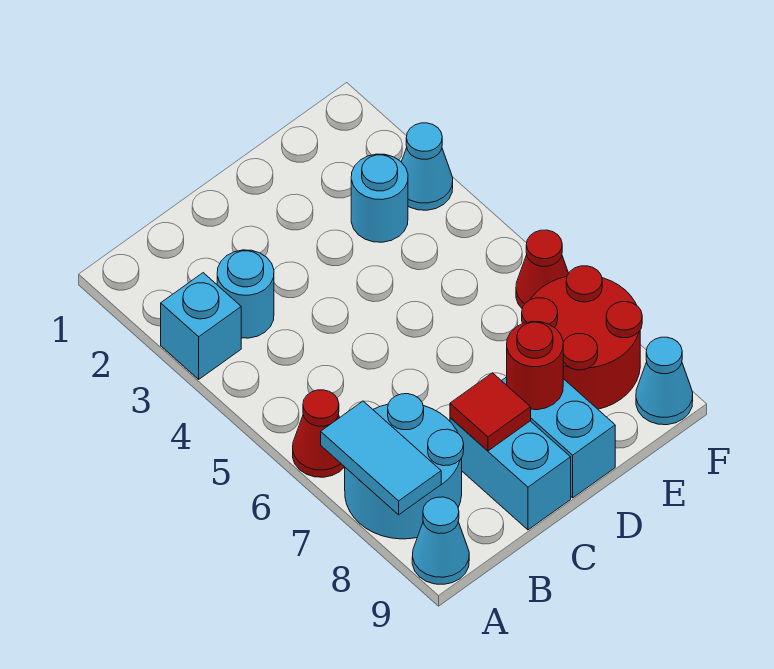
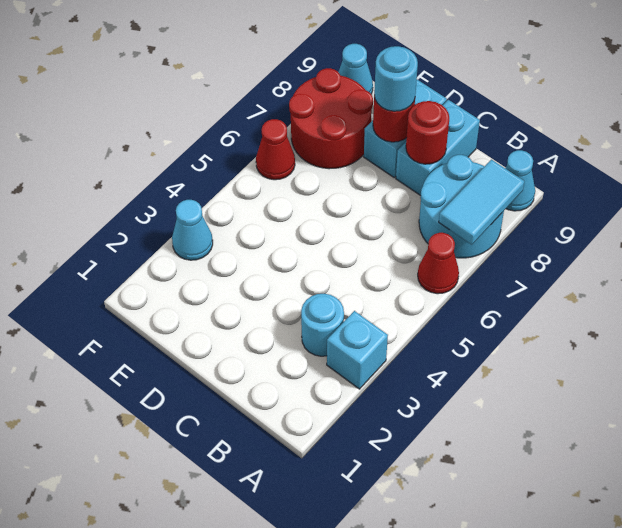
red 1x1 tile [450,373,531,451] -> red 1x1 round brick [406,101,449,164]
cyan 1x1 round brick [351,154,408,242] -> cyan 1x1 round brick moved to [374,46,418,111]

